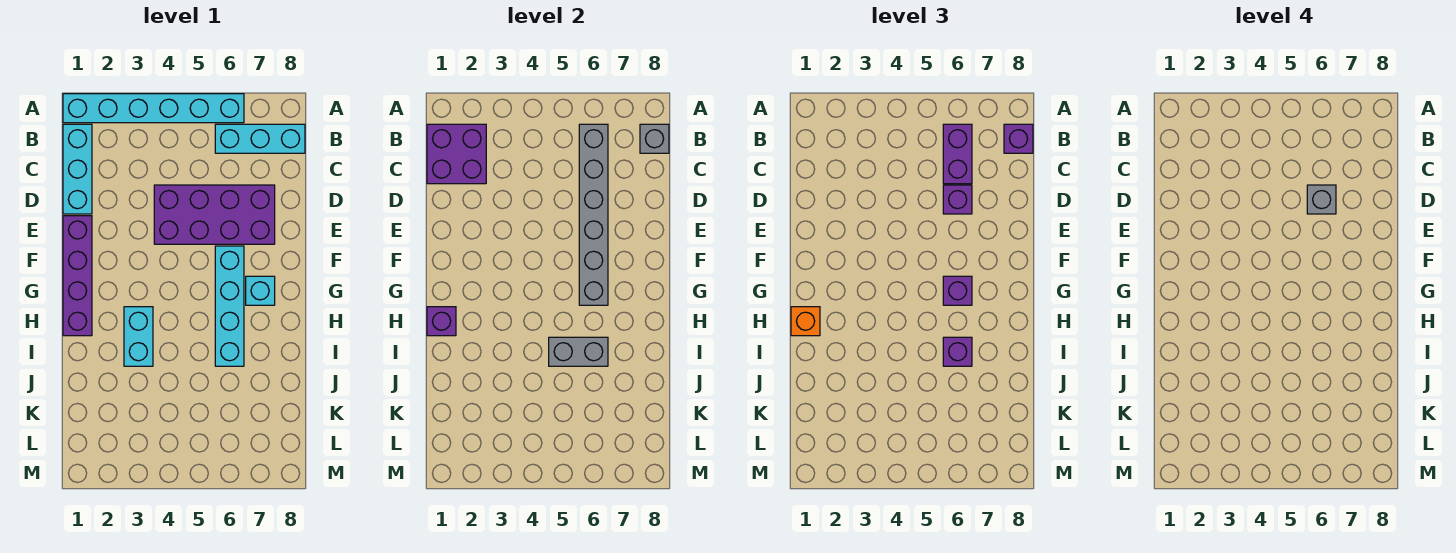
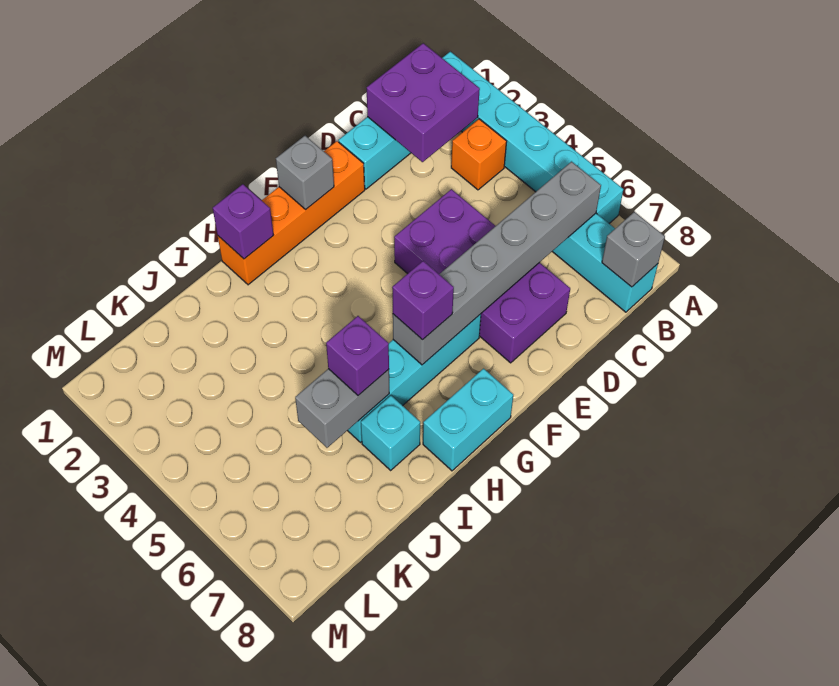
purple 1x2 brick [943,124,972,184] -> none
purple 1x1 brick [1004,124,1033,153] -> none
purple 1x1 brick [943,185,972,214] -> none
grey 1x1 brick [1307,185,1336,214] -> grey 1x1 brick moved to [276,136,334,209]
purple 1x4 brick [63,216,92,336] -> orange 1x4 brick [218,141,365,285]
cyan 1x1 brick [246,276,275,305] -> cyan 1x1 brick moved to [361,396,420,470]
orange 1x1 brick [791,307,820,336] -> orange 1x1 brick moved to [451,119,507,190]
cyan 1x2 brick [124,307,153,366] -> cyan 1x2 brick moved to [423,369,513,471]
grey 1x2 brick [549,337,608,366] -> grey 1x2 brick turned to [295,369,389,448]

